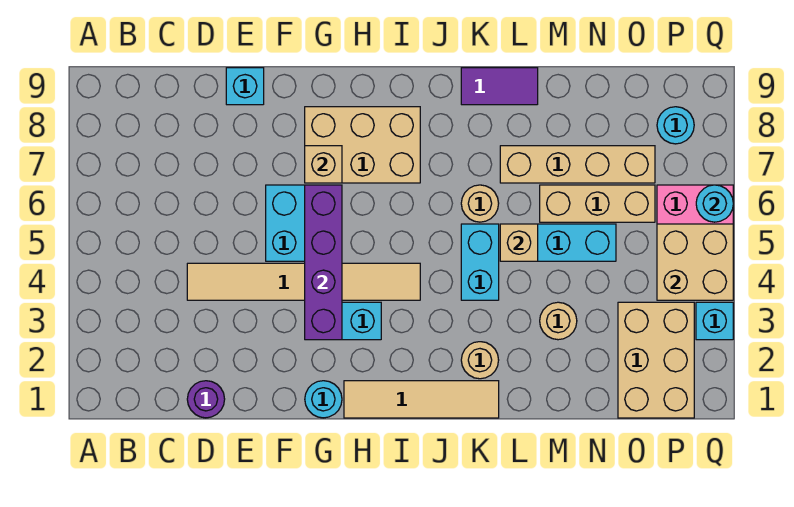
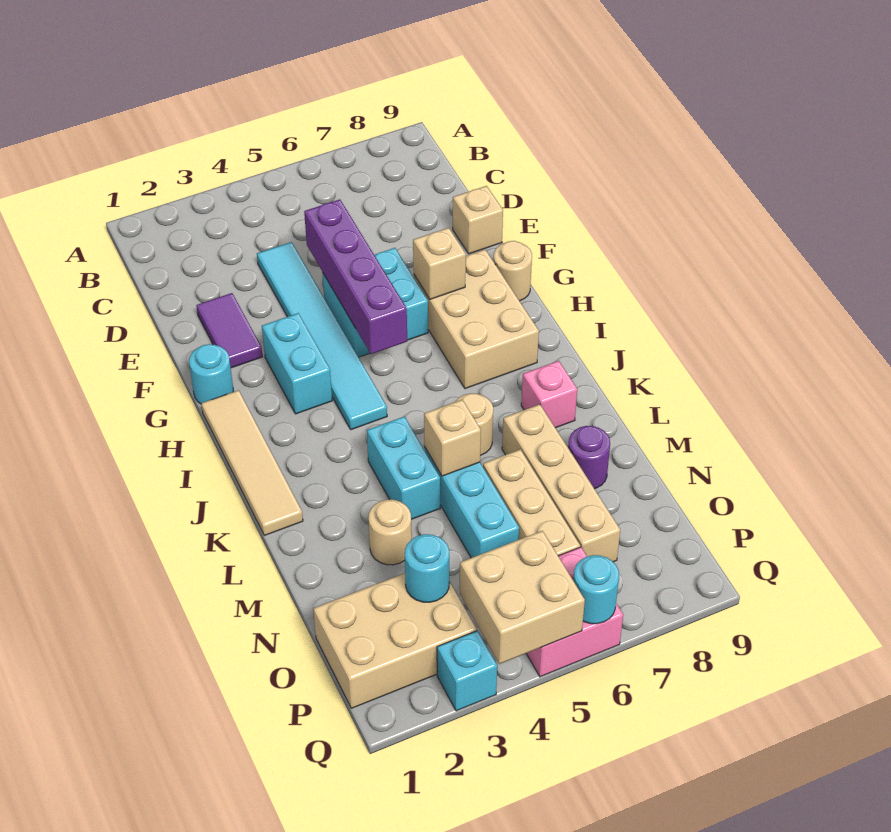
purple 1x1 round brick [187,381,225,418] -> purple 1x1 round brick moved to [568,426,610,489]
tan 1x6 tile [187,263,420,300] -> cyan 1x6 tile [257,242,387,430]
cyan 1x1 brick [226,68,264,105] -> tan 1x1 brick [453,186,503,254]
purple 1x4 brick [305,185,342,340] -> purple 1x4 brick turned to [304,199,407,354]
tan 1x1 round brick [461,342,499,379] -> tan 1x1 round brick moved to [494,241,532,301]
cyan 1x2 brick [461,224,499,300] -> cyan 1x2 brick turned to [367,416,440,519]
none -> pink 1x1 brick [521,361,577,428]
purple 1x2 tile [461,68,538,105] -> purple 1x2 tile moved to [196,293,262,368]
cyan 1x1 round brick [657,107,694,144] -> cyan 1x1 round brick moved to [405,534,449,602]

